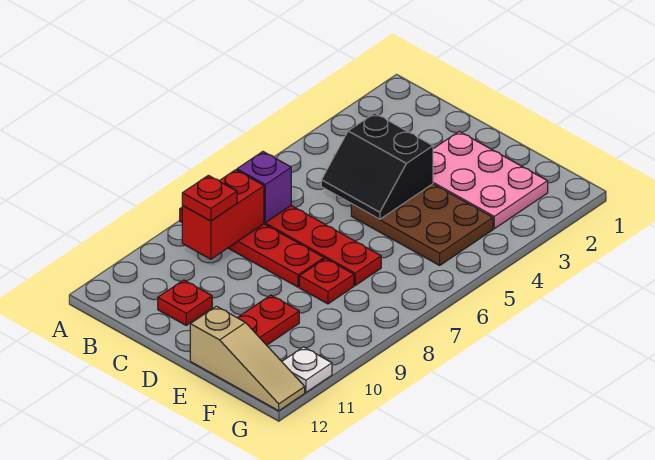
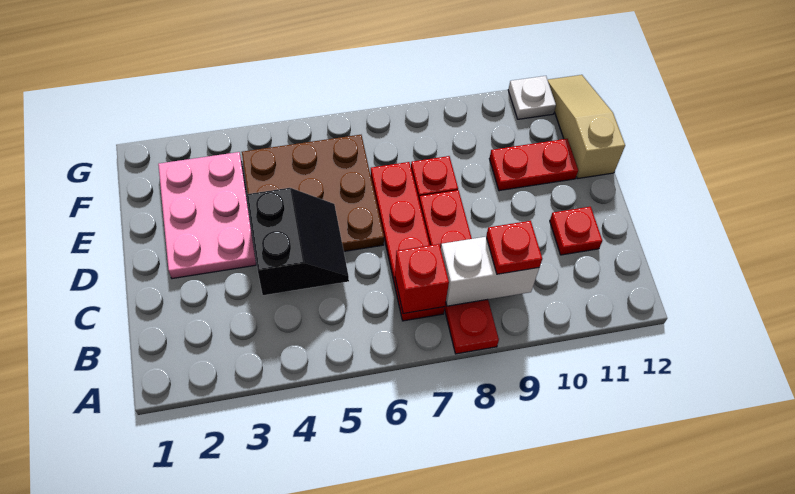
purple 1x1 brick [237,152,291,222] -> red 1x1 brick [395,244,449,314]
red 1x2 brick [182,170,264,259] -> white 1x2 brick [441,237,539,306]
brown 2x3 plate [351,184,493,265] -> brown 3x3 plate [242,135,384,251]

